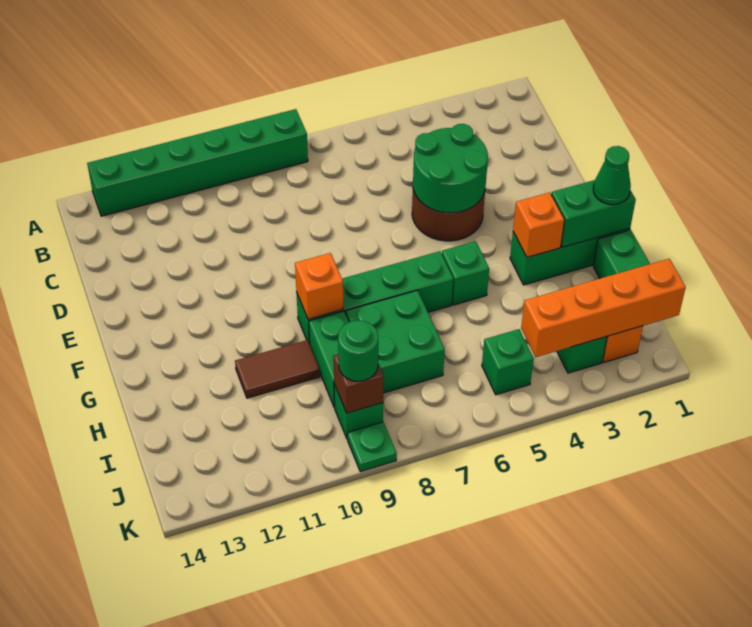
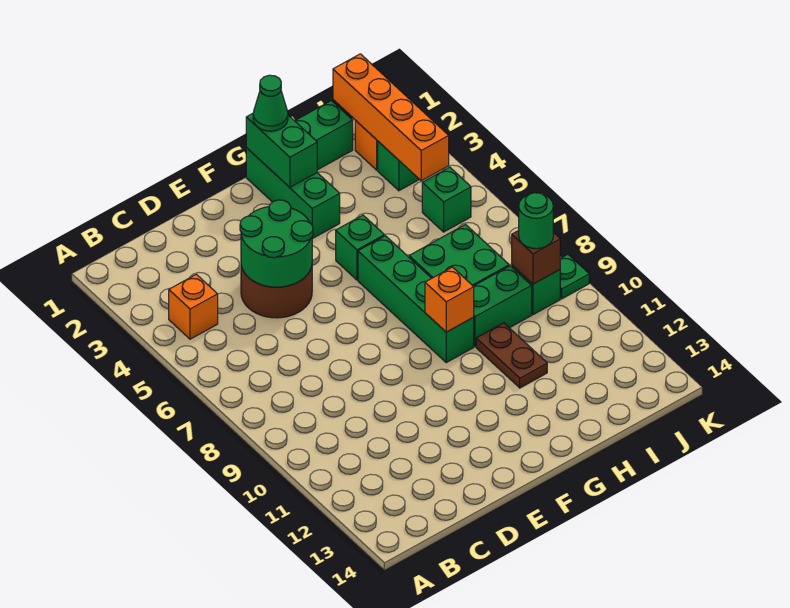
green 1x6 brick [87,109,308,216] -> none
orange 1x1 brick [513,193,564,257] -> orange 1x1 brick moved to [169,274,218,339]
brown 1x2 tile [235,340,320,398] -> brown 1x2 plate [476,323,547,388]

